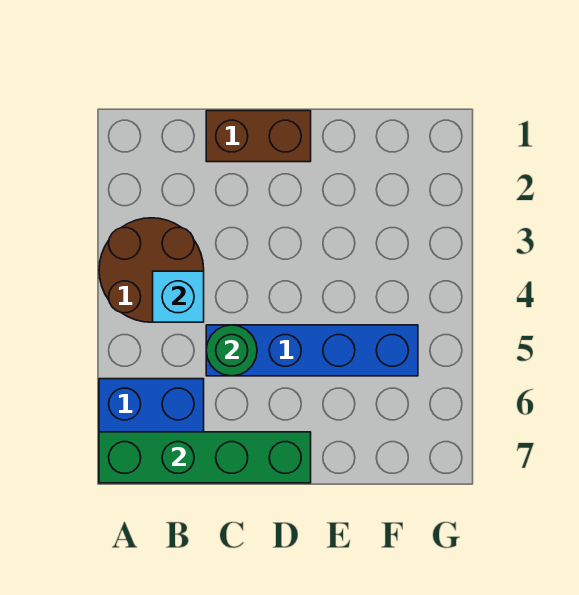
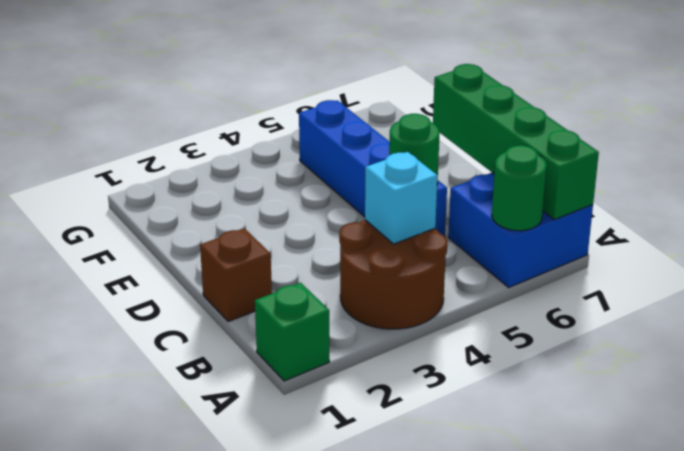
none -> green 1x1 brick [255,283,329,381]
none -> green 1x1 round brick [492,145,547,231]
brown 1x2 brick [206,111,311,162] -> brown 1x1 brick [200,229,272,322]

